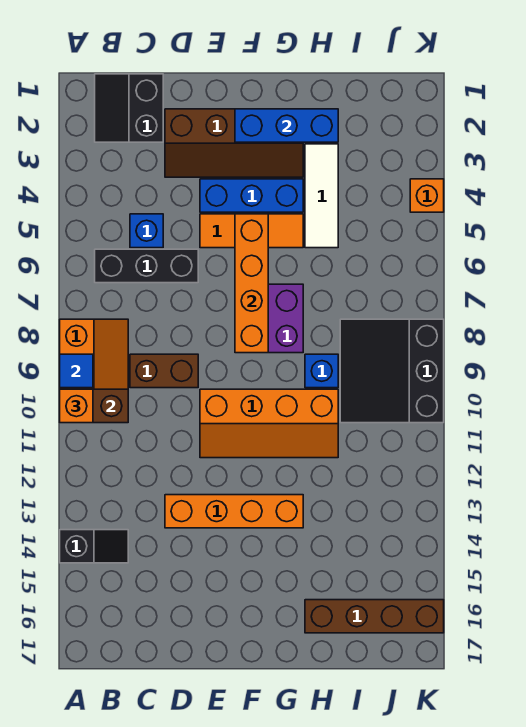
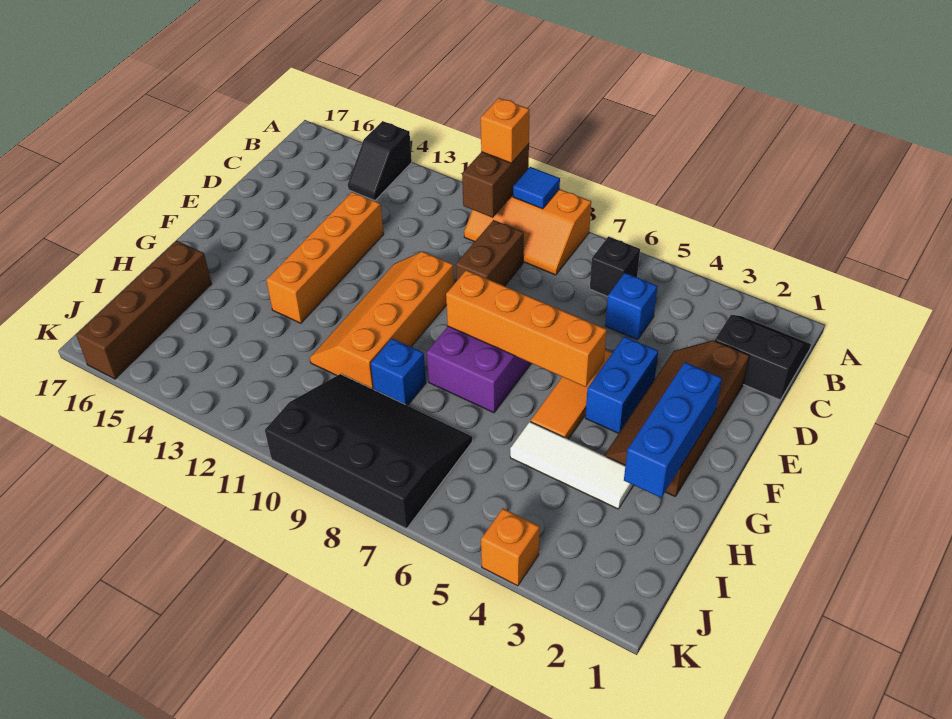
black 1x3 brick [95,249,198,283] -> black 1x1 brick [590,236,640,296]
blue 1x3 brick [200,179,303,212] -> blue 1x2 brick [585,336,658,433]
black 3x3 slope [340,319,444,423] -> black 3x4 slope [265,374,472,529]

